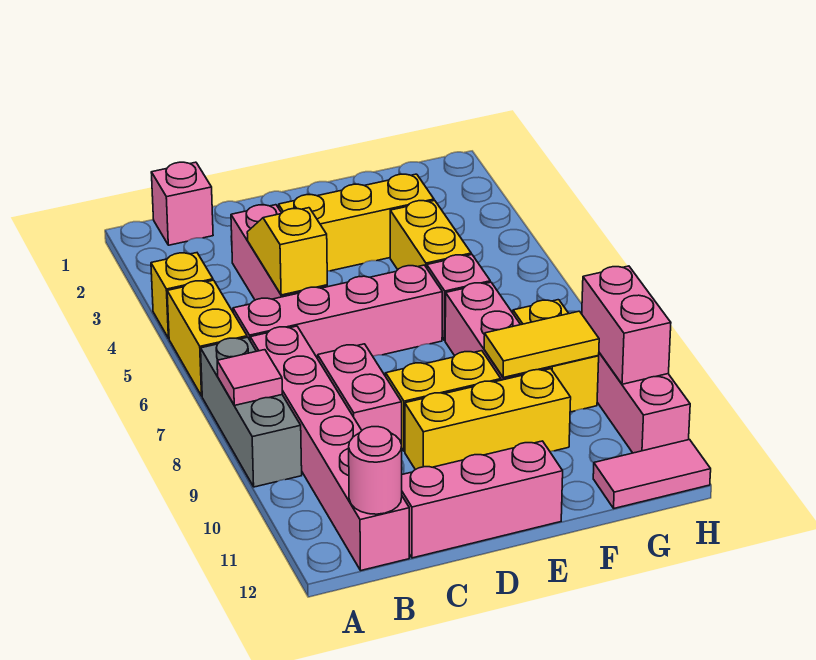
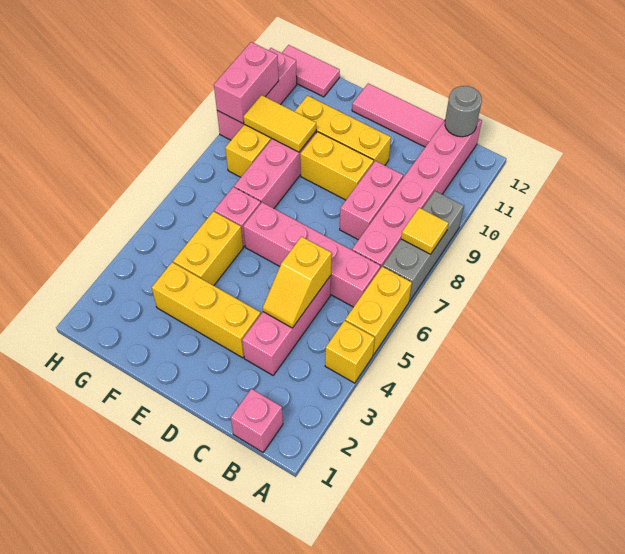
pink 1x1 tile [217,350,282,405] -> yellow 1x1 tile [401,208,448,254]
pink 1x1 round brick [349,427,402,514] -> grey 1x1 round brick [445,86,482,137]
pink 1x3 brick [402,441,563,558] -> pink 1x3 tile [352,83,445,147]

